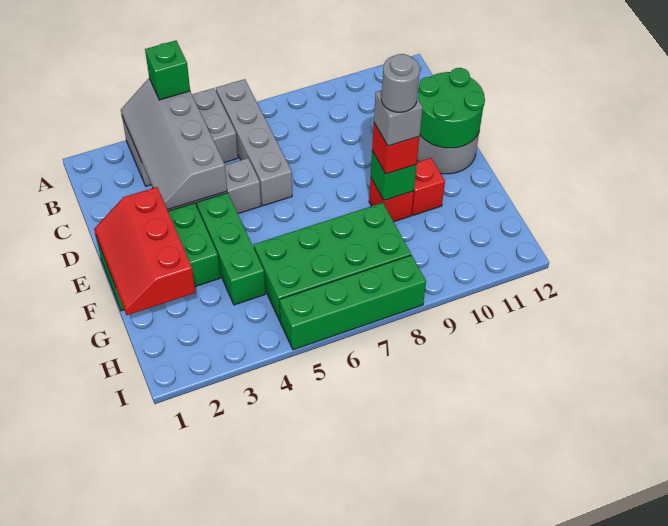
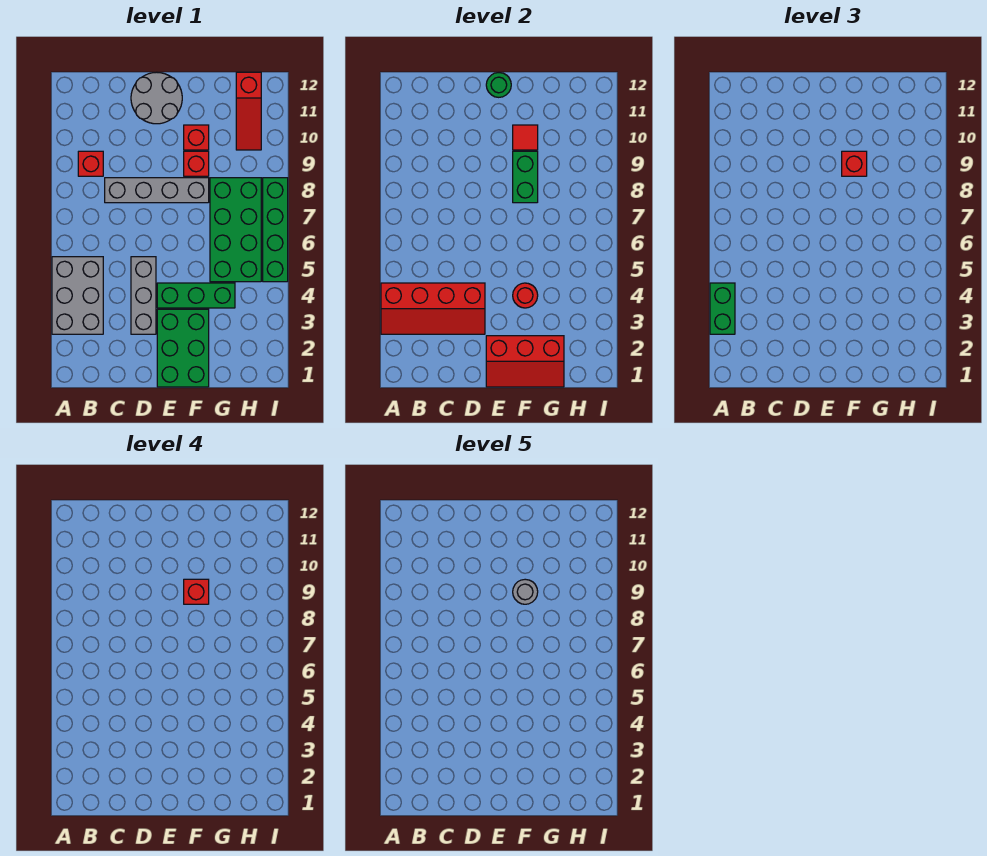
grey 2x4 slope [121,78,227,210] -> red 2x4 slope [381,283,485,334]
green 1x1 brick [145,41,190,100] -> green 1x2 brick [710,283,735,334]
grey 1x4 brick [216,79,292,206] -> grey 1x4 brick moved to [105,178,209,203]
none -> red 1x1 brick [78,151,103,176]
green 2x2 round brick [418,68,485,148] -> green 1x1 round brick [486,73,511,97]
none -> red 1x1 round brick [513,283,538,308]
green 1x1 brick [371,151,417,200] -> green 1x2 brick [513,151,538,203]
grey 1x1 brick [374,90,423,146] -> red 1x1 brick [184,579,209,604]
none -> red 1x1 tile [513,125,538,150]
none -> red 1x3 slope [236,72,261,150]

